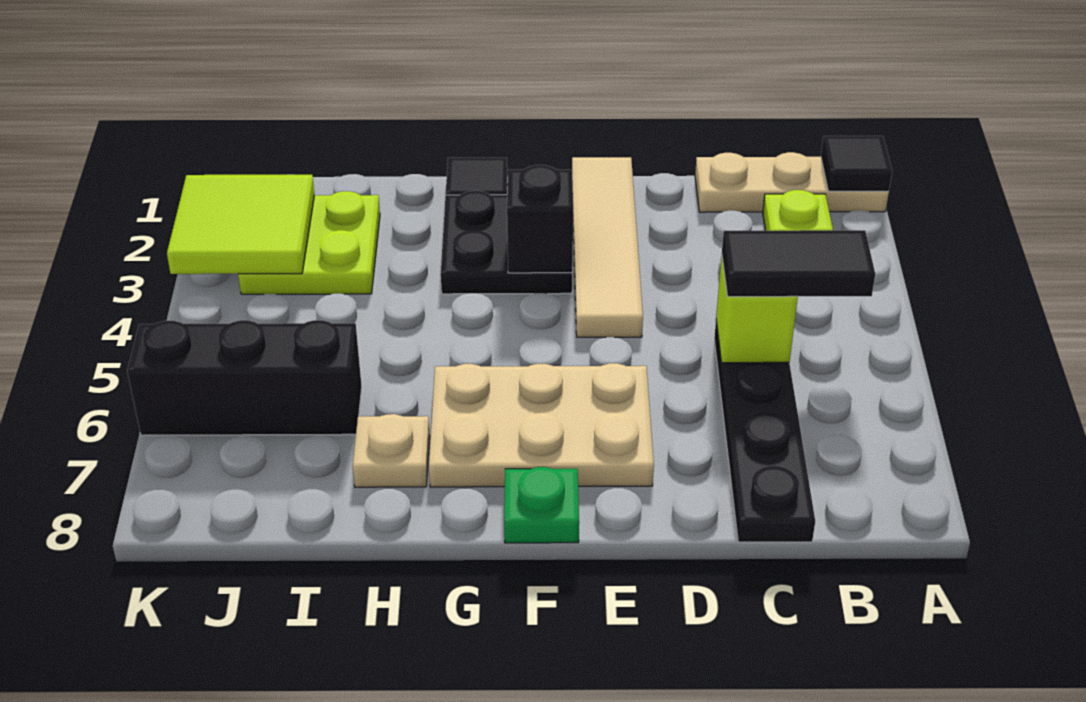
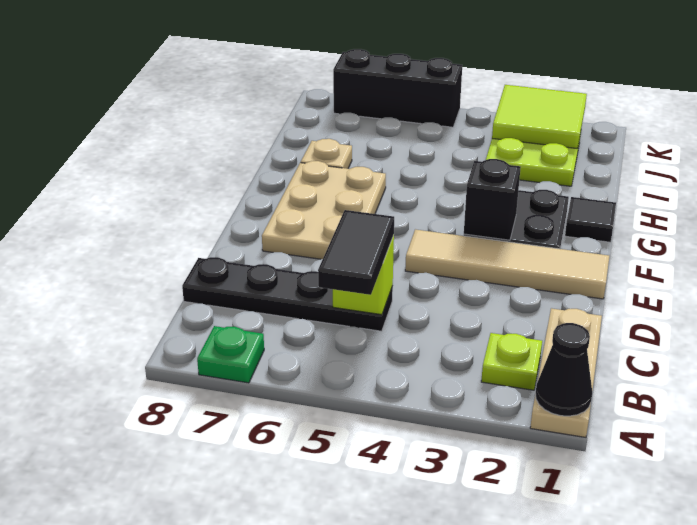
black 1x1 tile [821,136,892,191] -> black 1x1 cone [536,323,592,416]
green 1x1 plate [504,467,579,543] -> green 1x1 plate moved to [197,326,264,383]
black 1x3 brick [127,320,362,435] -> black 1x3 brick turned to [333,49,462,127]

